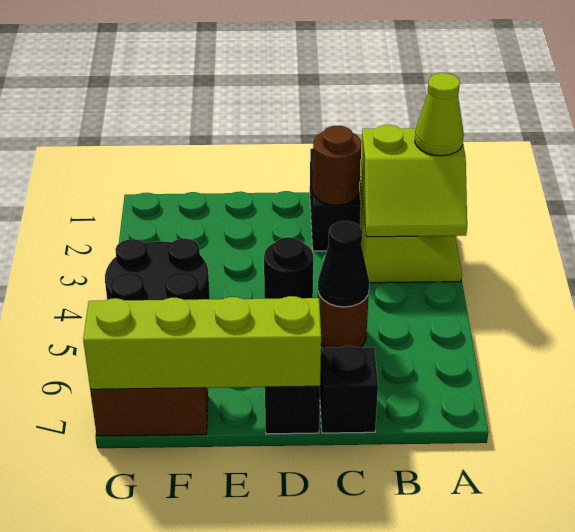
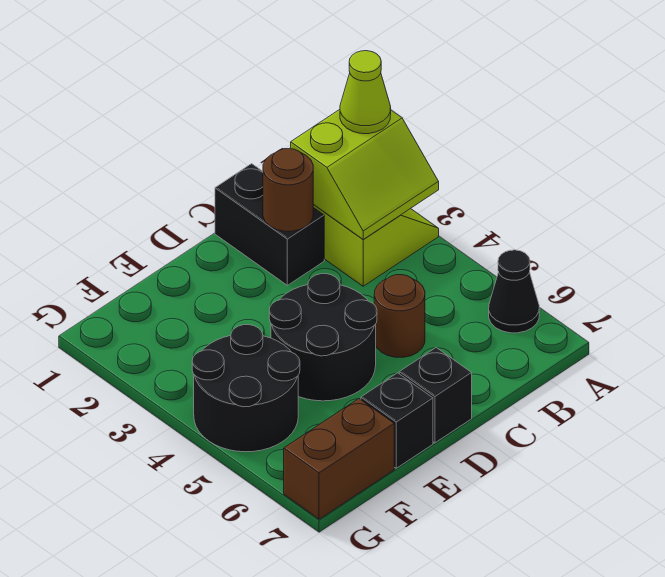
black 1x1 cone [318,221,369,307] -> black 1x1 cone moved to [489,250,539,333]
black 1x1 brick [320,346,378,433] -> black 1x1 brick moved to [361,373,433,468]
black 1x1 round brick [264,237,313,299] -> black 2x2 round brick [269,274,377,401]
lime 1x4 brick [83,296,321,390] -> none

